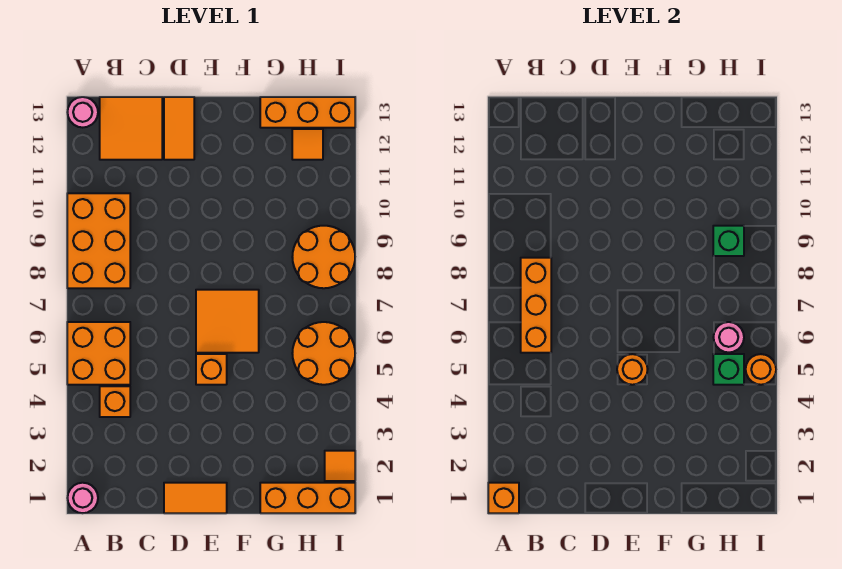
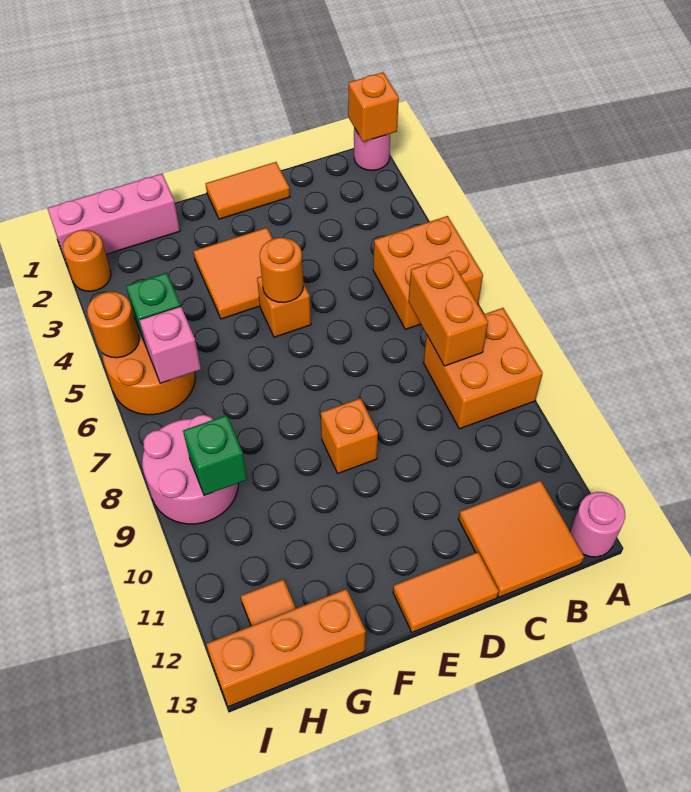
orange 2x3 brick [67,193,130,288] -> orange 2x2 brick [424,308,543,429]
orange 1x1 brick [100,386,130,417] -> orange 1x1 brick moved to [321,398,378,473]
orange 1x3 brick [521,258,551,353] -> orange 1x2 brick [409,257,488,366]
orange 1x2 tile [164,97,194,160] -> orange 1x2 tile turned to [393,552,499,632]
orange 2x2 tile [196,290,259,353] -> orange 2x2 tile moved to [193,228,273,319]
orange 1x3 brick [260,483,355,513] -> pink 1x3 brick [47,174,180,266]
pink 1x1 round brick [713,322,744,353] -> pink 1x1 brick [139,306,201,383]
orange 2x2 round brick [292,226,355,288] -> pink 2x2 round brick [142,415,239,524]
orange 1x1 tile [325,451,355,481] -> orange 1x1 round brick [62,230,111,291]

